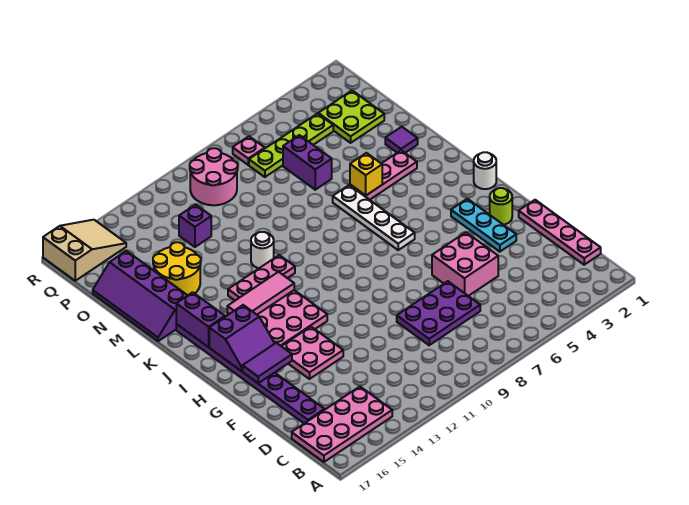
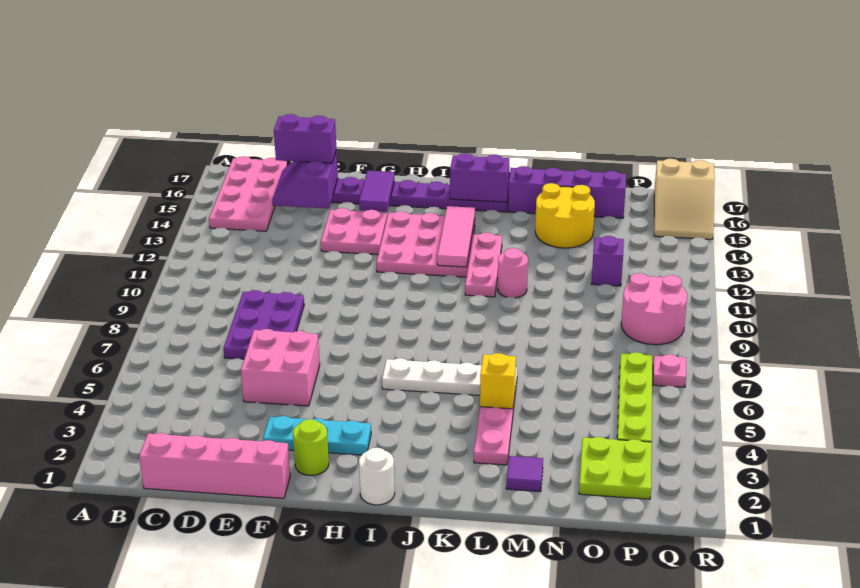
pink 1x4 plate [519,200,601,265] -> pink 1x4 brick [139,433,290,498]
purple 2x2 slope [209,305,275,371] -> purple 2x2 slope moved to [272,150,338,209]
white 1x1 round brick [251,232,274,268] -> pink 1x1 round brick [498,248,528,298]
purple 1x2 brick [283,135,332,190] -> purple 1x2 brick moved to [274,114,336,163]

